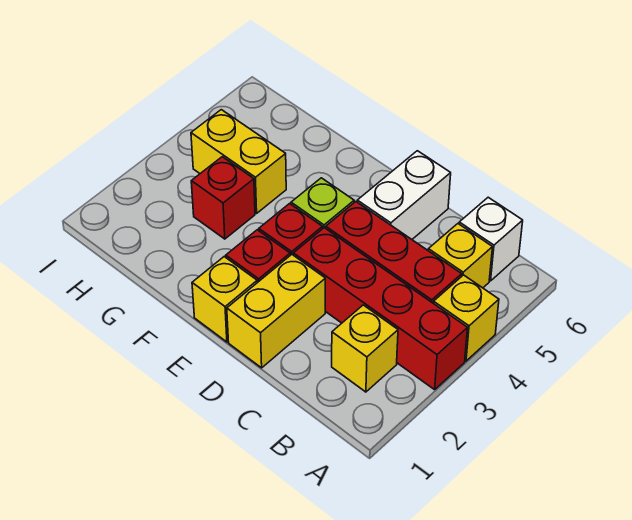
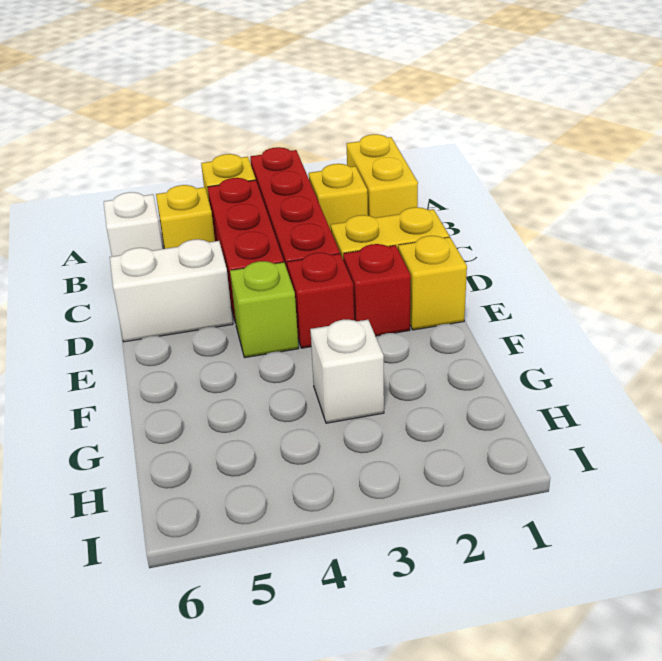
red 1x1 brick [191,157,255,239] -> white 1x1 brick [310,320,384,423]
yellow 1x2 brick [191,110,286,213] -> yellow 1x2 brick moved to [347,134,418,218]

